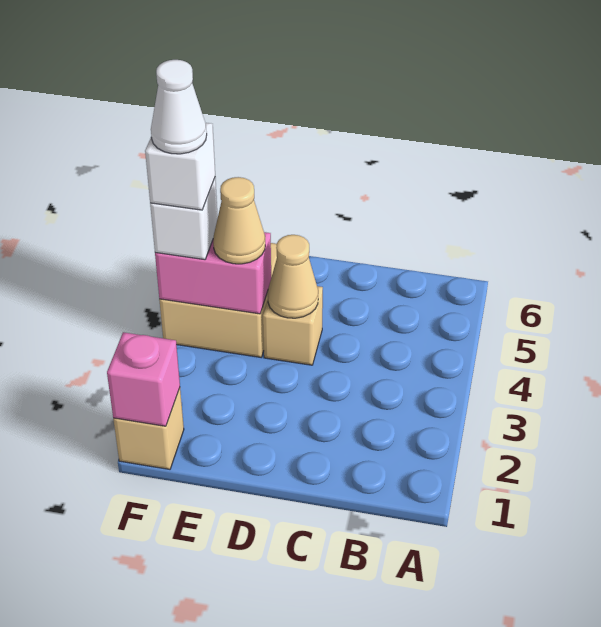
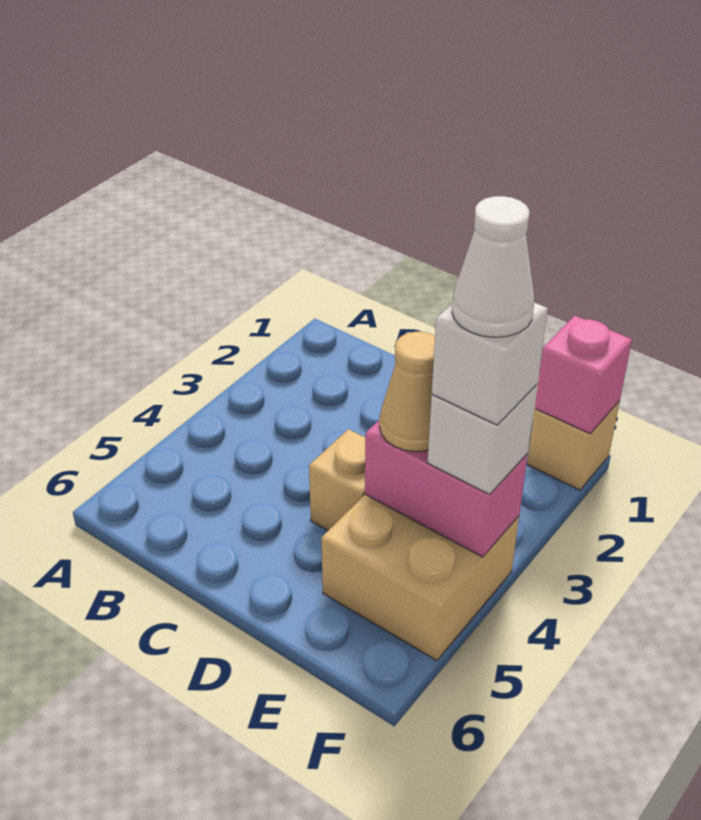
tan 1x1 cone [268,235,318,318] -> none

